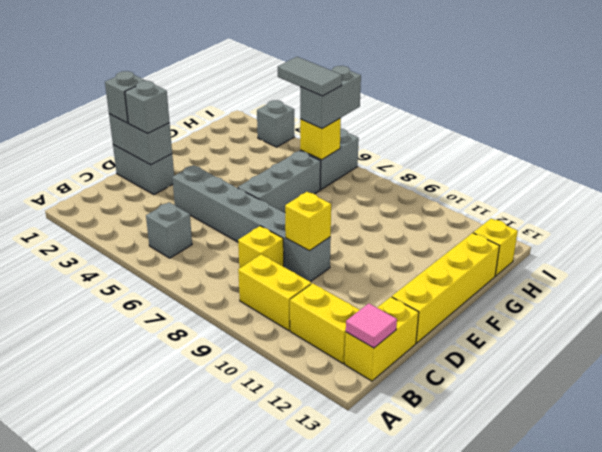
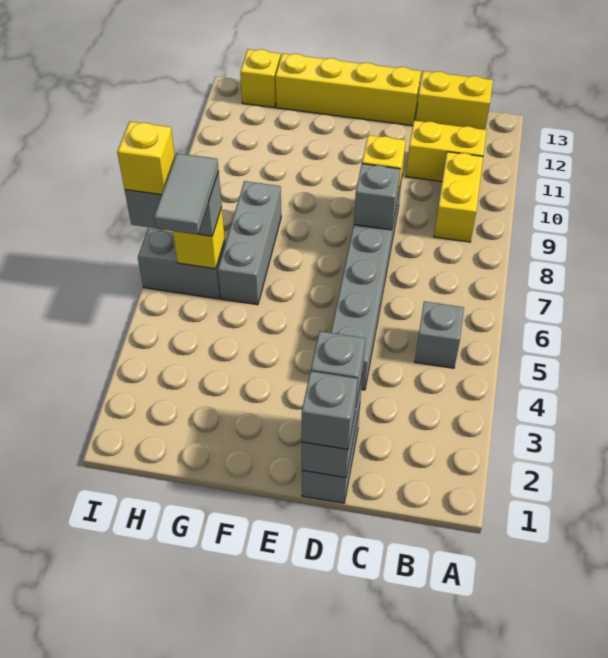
yellow 1x2 brick [290,283,359,364] -> yellow 1x2 brick turned to [406,121,487,182]
pink 1x1 tile [346,303,397,348] -> none
yellow 1x1 brick [238,226,284,268] -> yellow 1x1 brick moved to [117,121,175,195]
grey 1x3 brick [238,151,321,213] -> grey 1x3 brick turned to [218,181,281,305]
grey 1x1 brick [257,100,294,147] -> grey 1x1 brick moved to [354,164,400,230]

